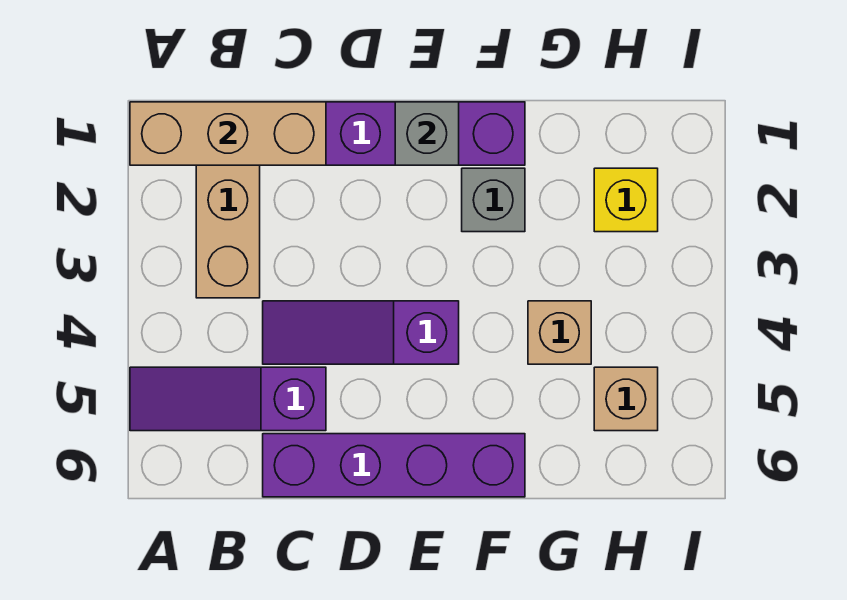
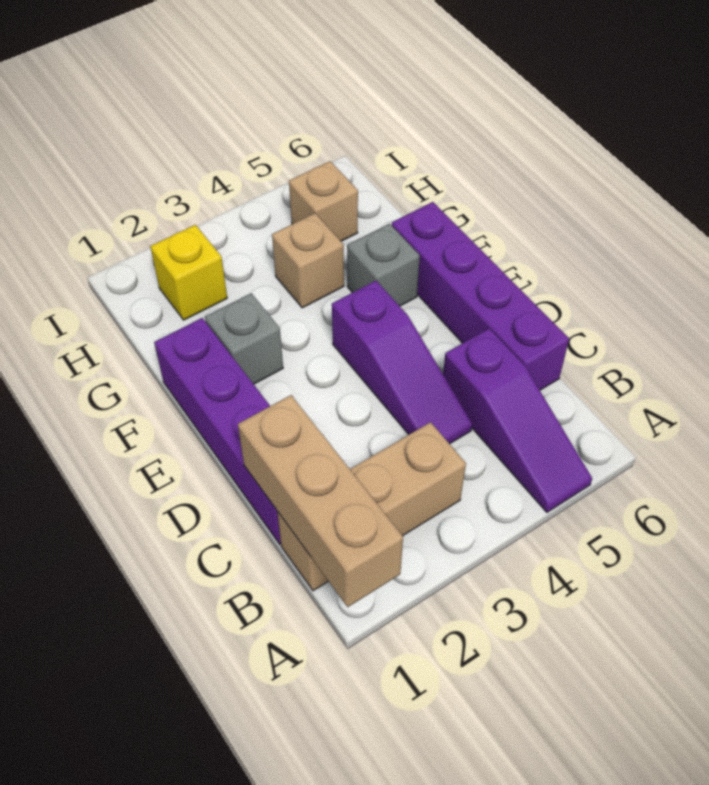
grey 1x1 brick [395,102,459,165] -> grey 1x1 brick moved to [347,224,420,306]

